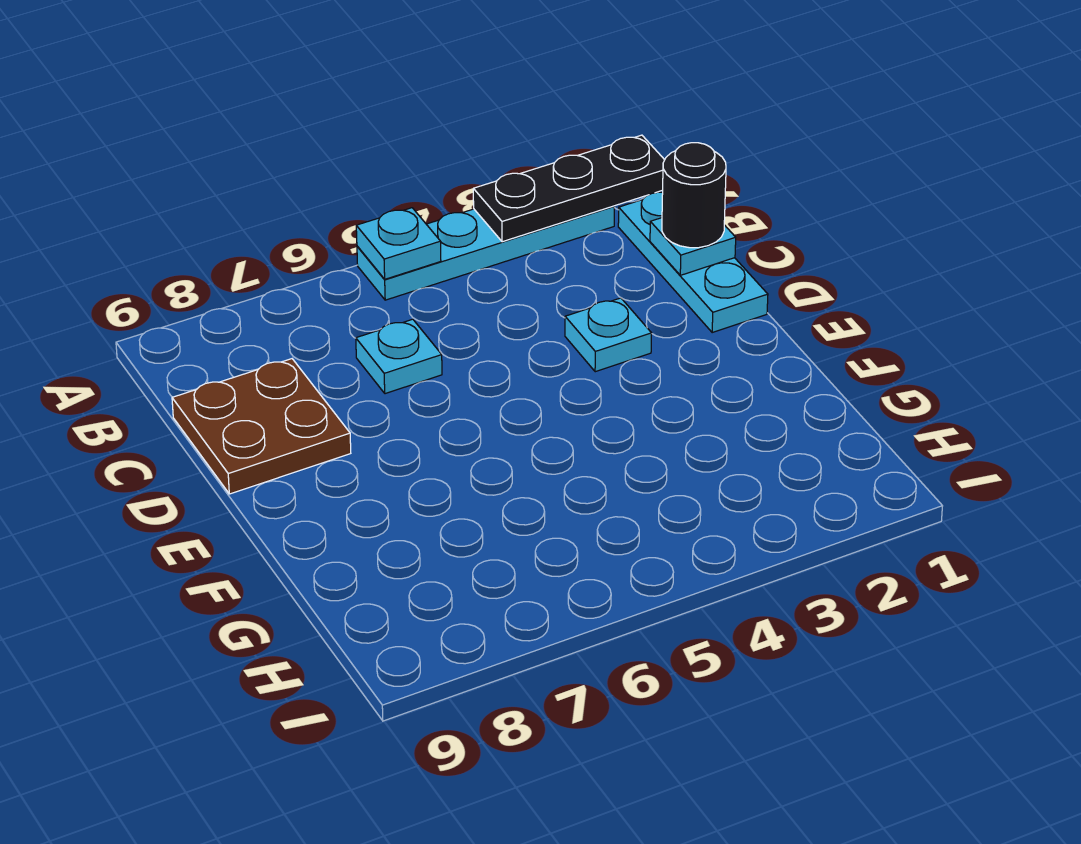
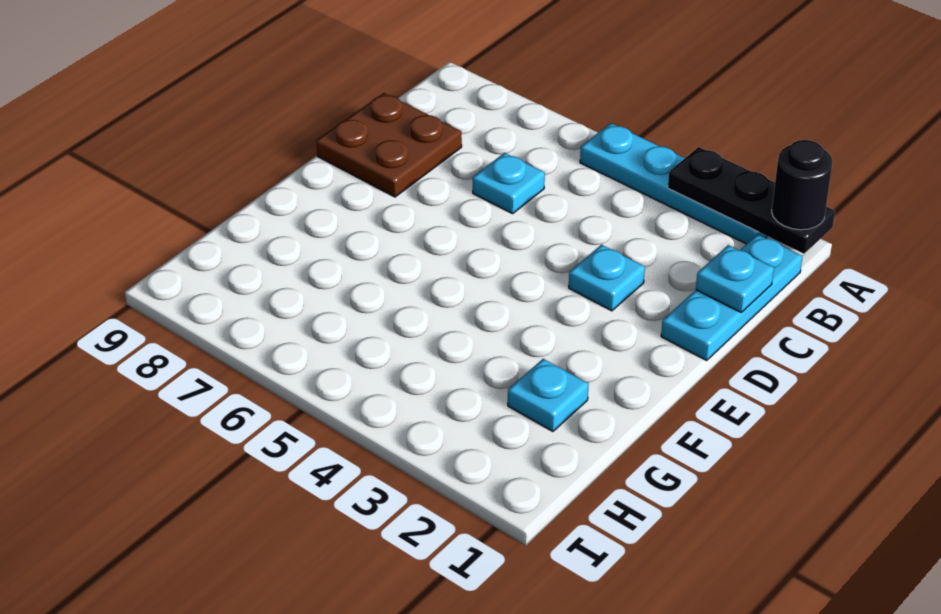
cyan 1x1 plate [356,208,441,279] -> cyan 1x1 plate moved to [508,359,589,431]
black 1x1 round brick [662,143,726,248] -> black 1x1 round brick moved to [772,140,833,230]

